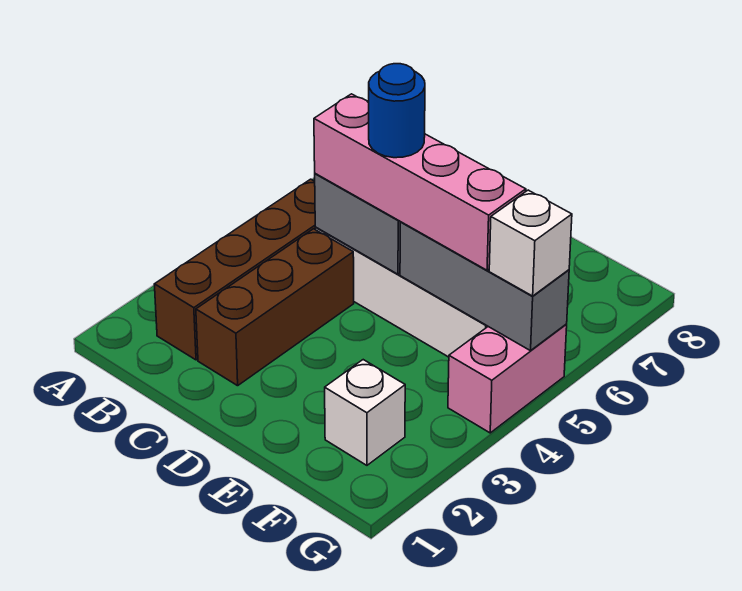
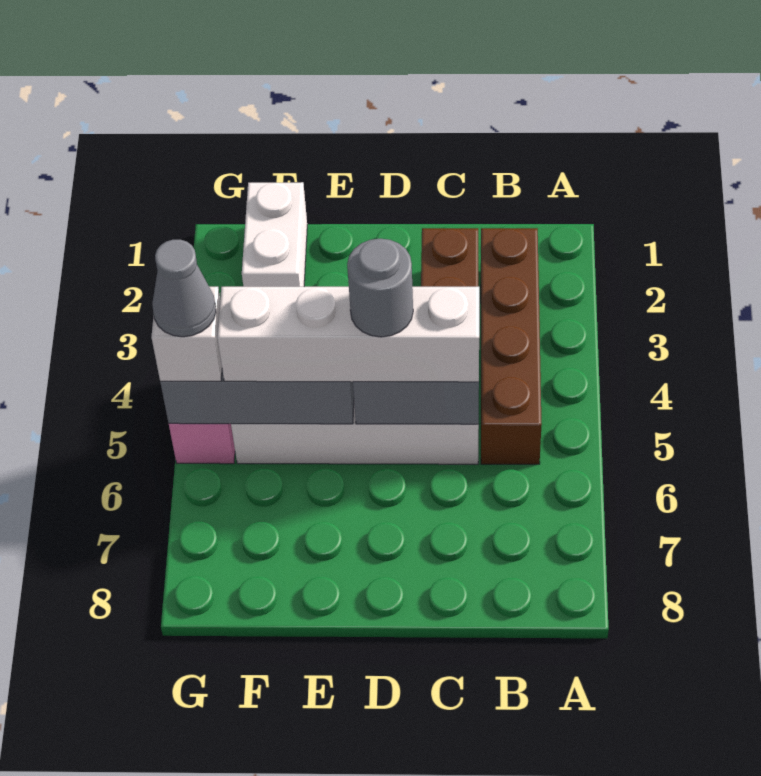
pink 1x4 brick [314,94,526,270] -> white 1x4 brick [217,287,479,382]
blue 1x1 round brick [369,64,425,158] -> grey 1x1 round brick [347,239,413,337]
white 1x1 brick [325,360,405,465] -> white 1x2 brick [242,182,307,287]
none -> grey 1x1 cone [152,240,216,337]

